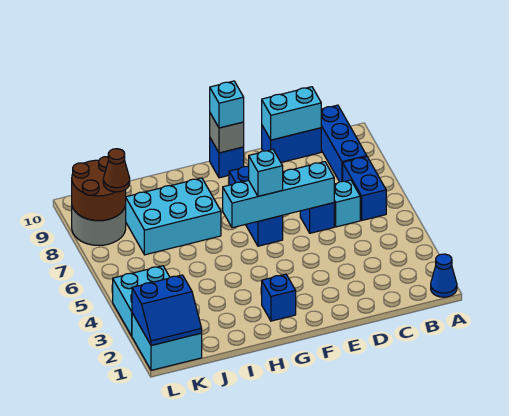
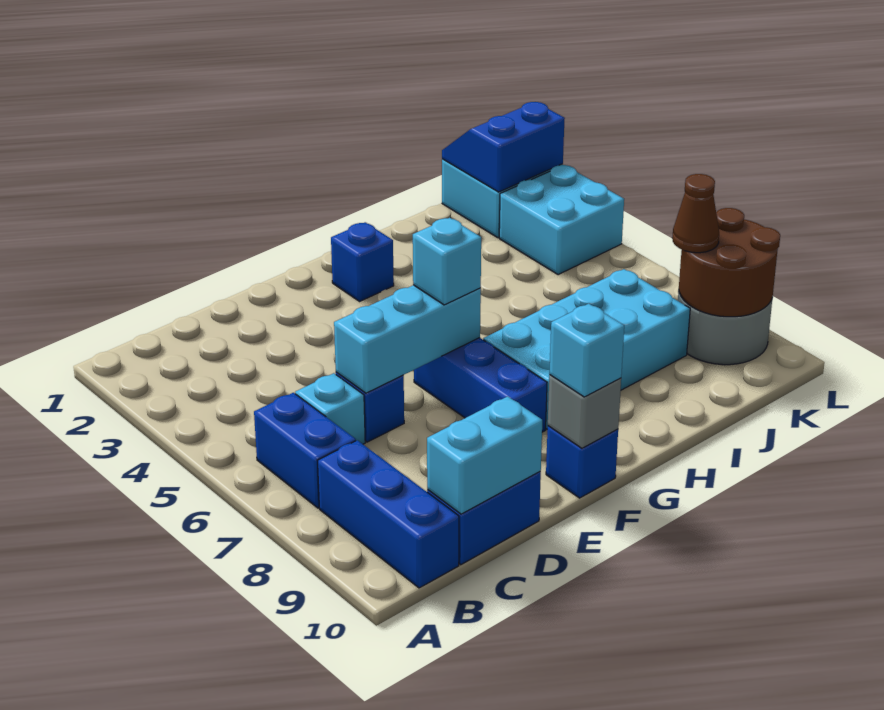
blue 1x1 cone [431,254,457,297] -> none
cyan 1x4 brick [223,162,334,228] -> cyan 1x3 brick [334,285,481,393]
cyan 2x3 brick [125,178,221,255] -> cyan 2x4 brick [483,269,690,429]

